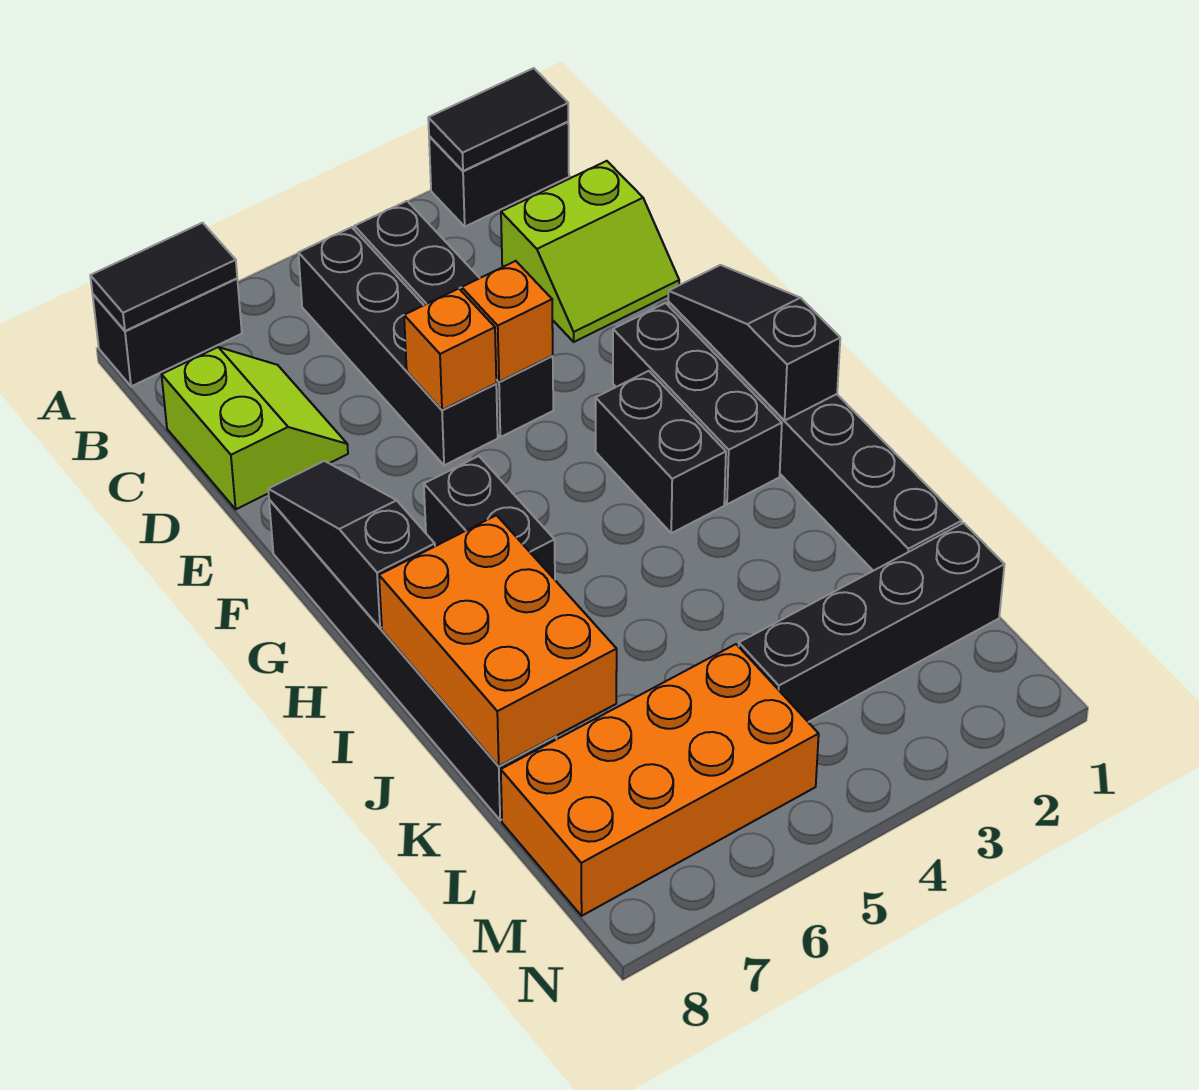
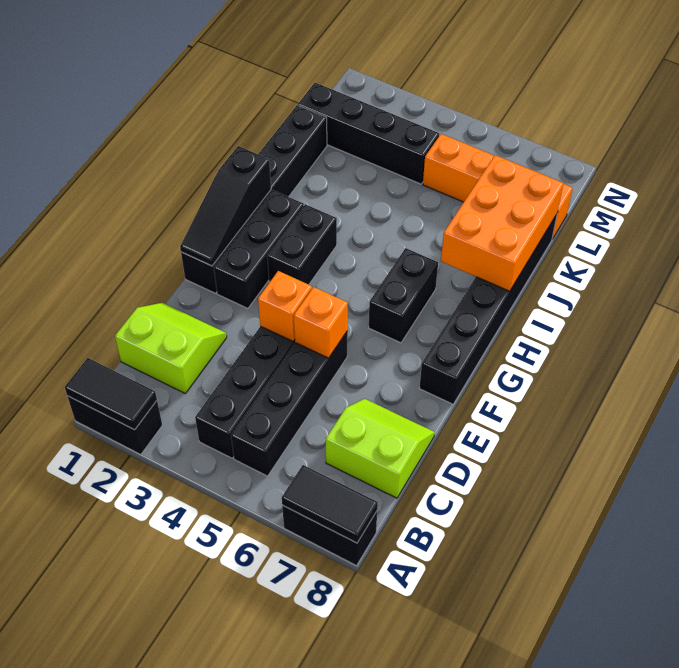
lime 2x2 slope [162,347,348,509] -> lime 2x2 slope turned to [326,399,435,498]
black 1x3 slope [268,461,435,628] -> none
orange 2x4 brick [501,644,819,916] -> orange 1x4 brick [423,134,573,239]

